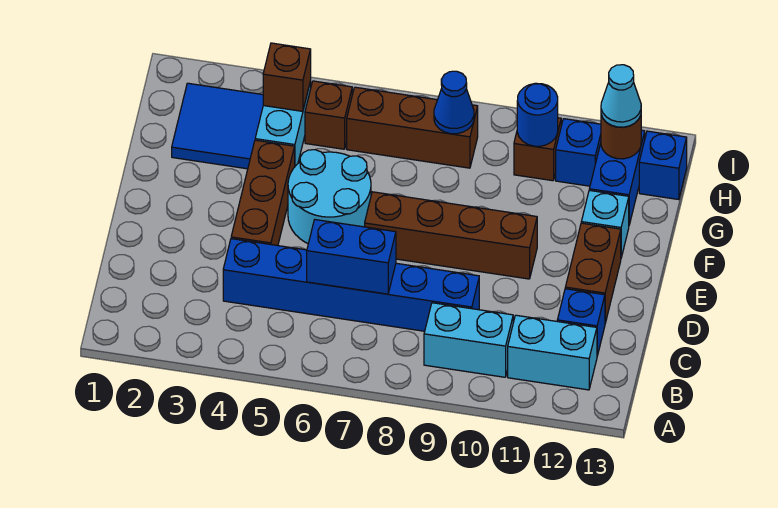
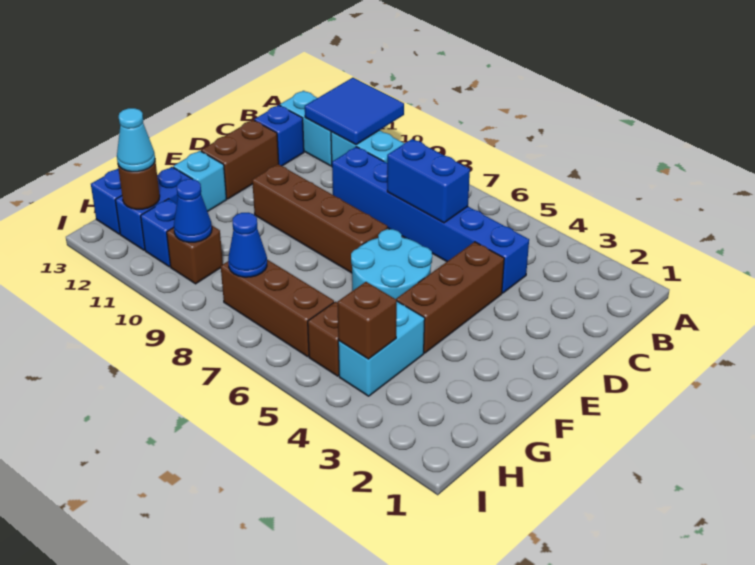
blue 2x2 tile [172,83,263,169] -> blue 2x2 tile moved to [305,78,404,145]
blue 1x1 round brick [517,83,558,146] -> blue 1x1 cone [174,179,212,242]

